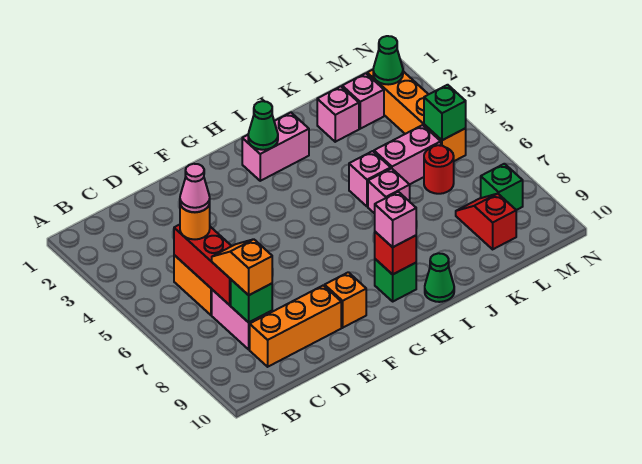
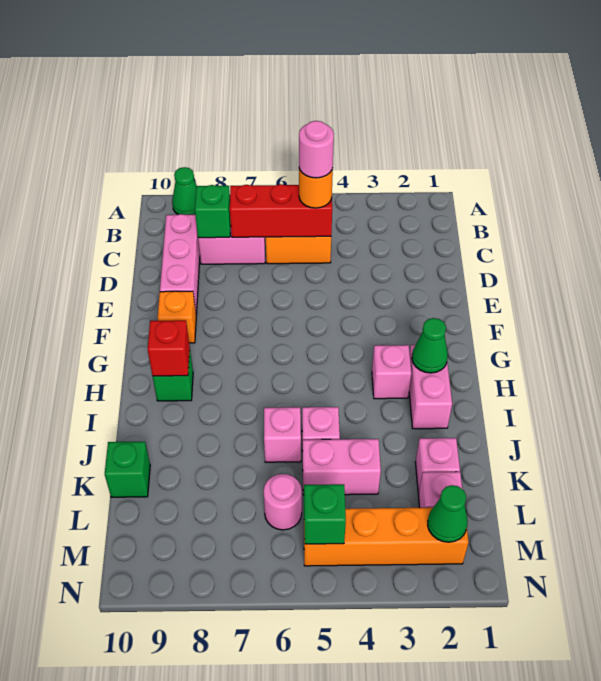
pink 1x1 cone [180,164,210,212] -> pink 1x1 round brick [299,121,334,178]
orange 1x2 slope [212,239,272,295] -> none
orange 1x3 brick [250,285,341,367] -> pink 1x3 brick [160,214,200,314]
pink 1x1 brick [375,192,416,247] -> pink 1x1 brick moved to [372,345,411,399]
green 1x1 cone [425,253,454,302] -> green 1x1 cone moved to [172,167,197,215]
pink 1x2 brick [374,125,441,184] -> pink 1x2 brick turned to [303,439,381,495]
red 1x1 round brick [424,145,454,194] -> pink 1x1 round brick [264,474,302,530]
red 1x2 slope [456,194,516,249] -> none
green 1x1 brick [481,164,523,210] -> green 1x1 brick moved to [105,442,150,497]

